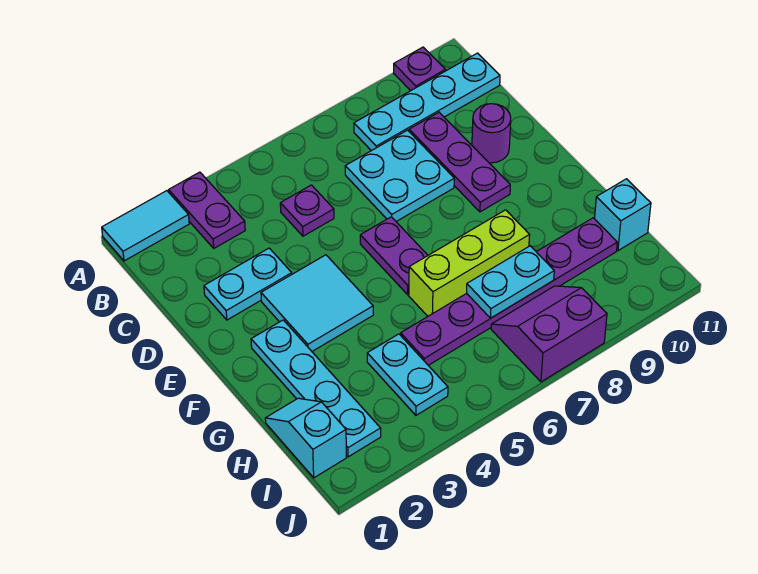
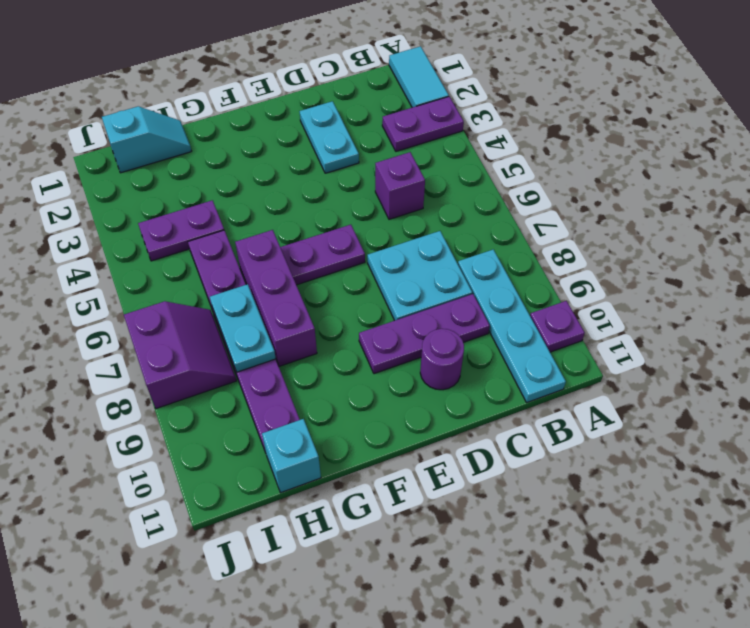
purple 1x1 plate [280,185,334,236] -> purple 1x1 brick [375,152,425,219]
cyan 2x2 tile [261,255,373,351] -> none
cyan 1x4 plate [251,320,381,457] -> none
lime 1x3 brick [409,210,530,316] -> purple 1x3 brick [235,230,317,366]
cyan 1x2 plate [367,334,448,415] -> purple 1x2 plate [138,200,224,261]

